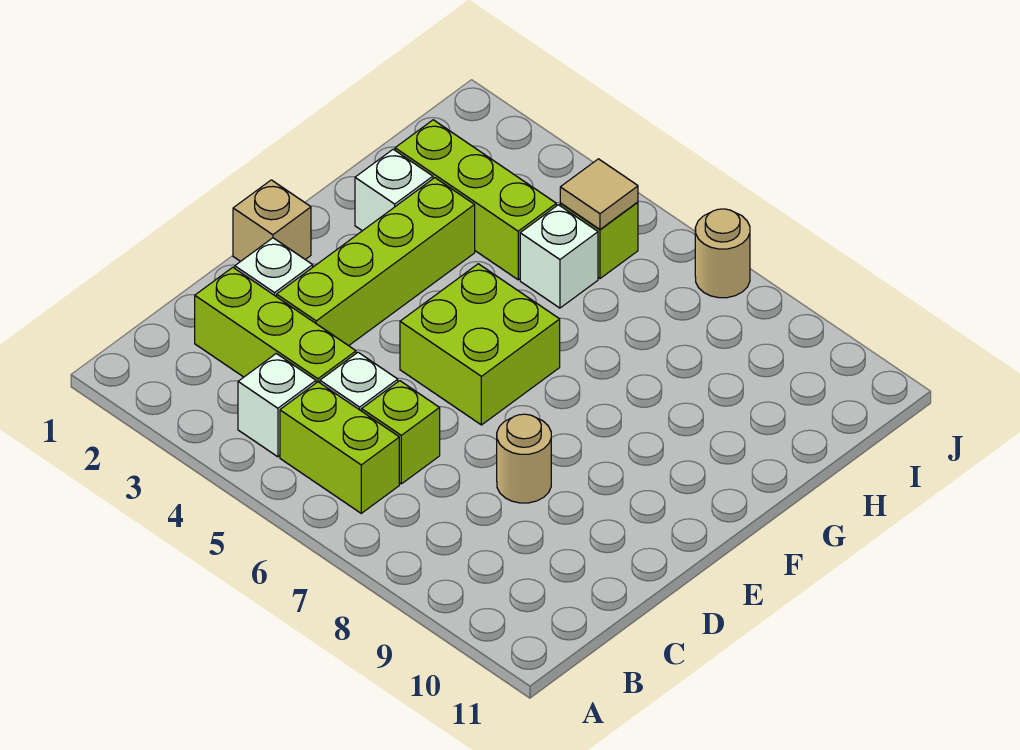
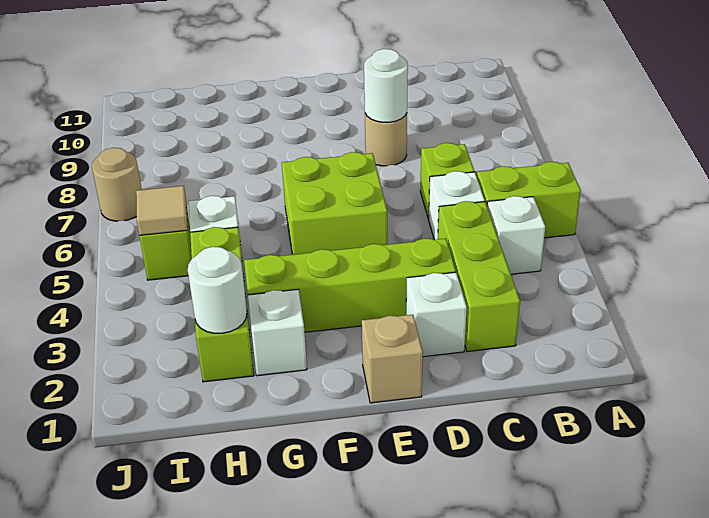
lime 1x2 brick [280,382,399,513] -> lime 1x2 brick turned to [477,162,581,238]
none -> white 1x1 round brick [364,49,408,122]
none -> white 1x1 round brick [188,247,247,333]

